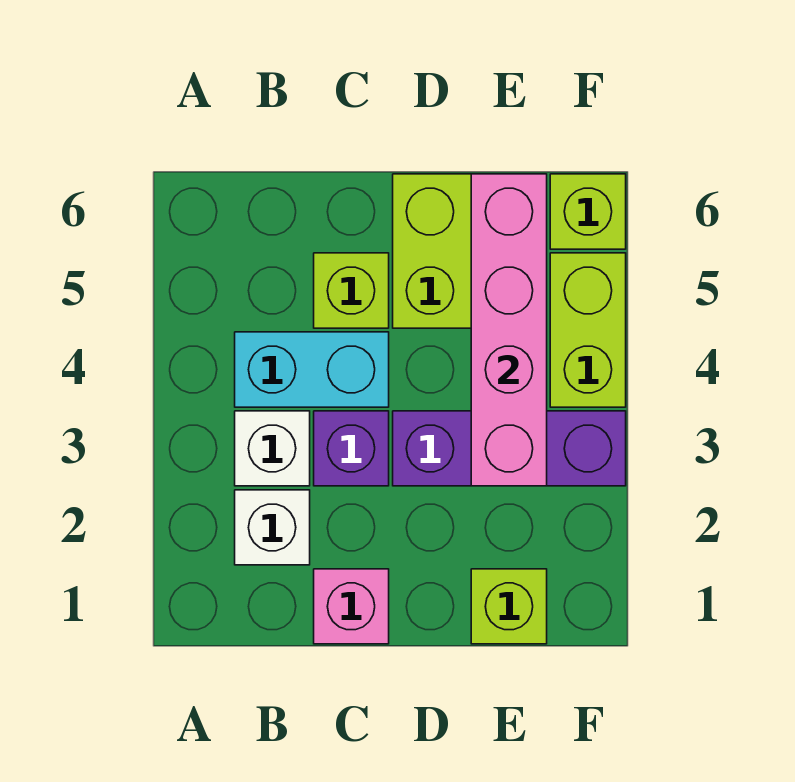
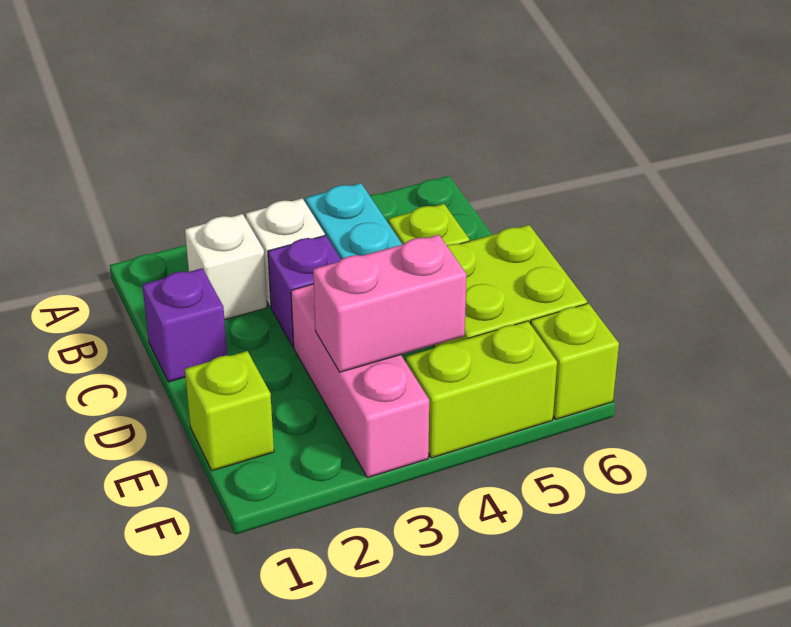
pink 1x1 brick [314,569,389,644] -> purple 1x1 brick [142,268,227,382]
purple 1x3 brick [393,411,626,486] -> pink 1x3 brick [291,284,429,478]
pink 1x4 brick [471,174,547,486] -> pink 1x2 brick [313,235,467,372]

